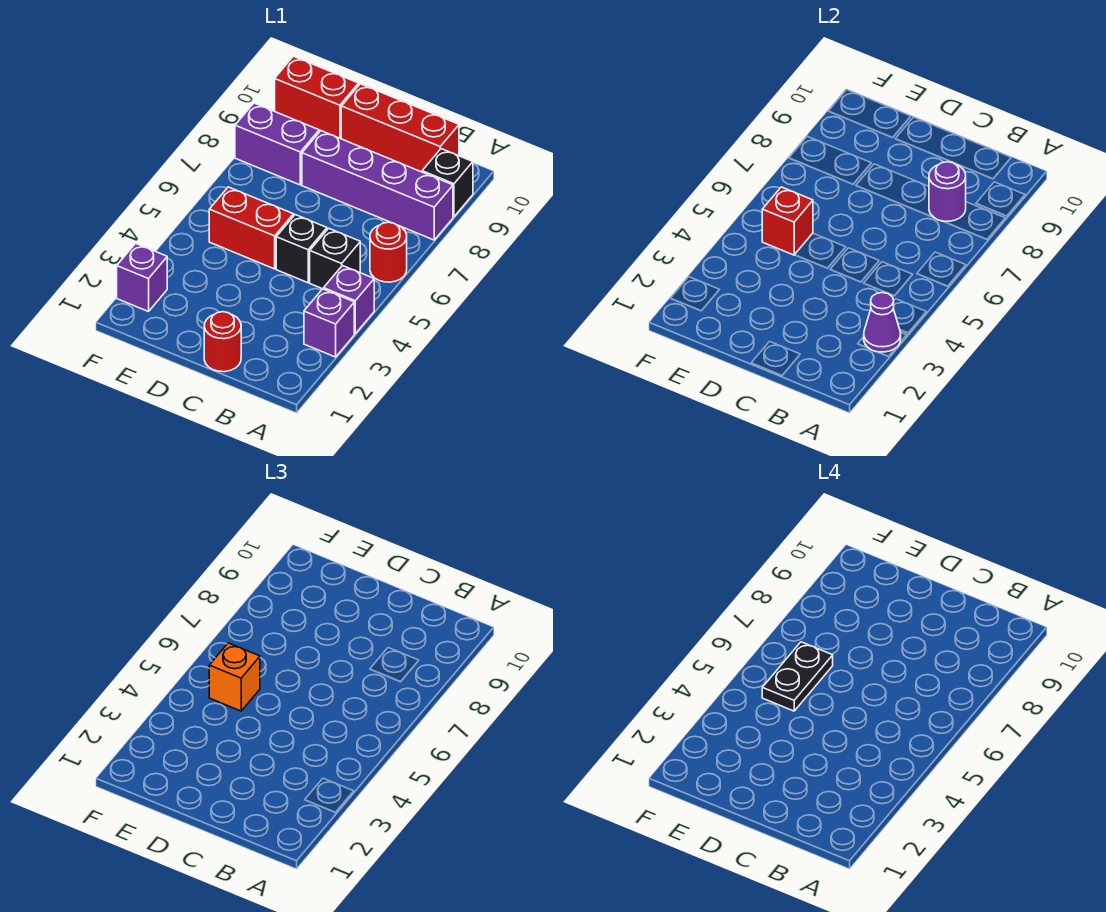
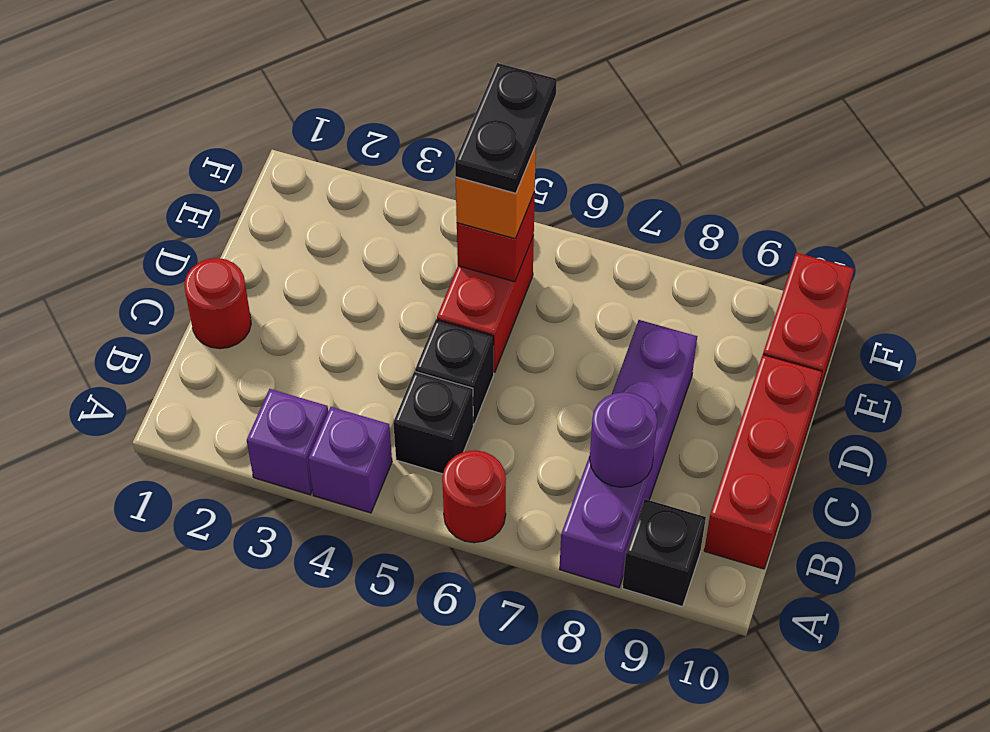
purple 1x1 cone [864,293,901,352] -> none
black 1x2 plate [762,642,833,711] -> black 1x2 plate turned to [455,63,557,193]
purple 1x2 brick [235,103,319,185] -> none
purple 1x1 brick [117,243,167,312] -> none

